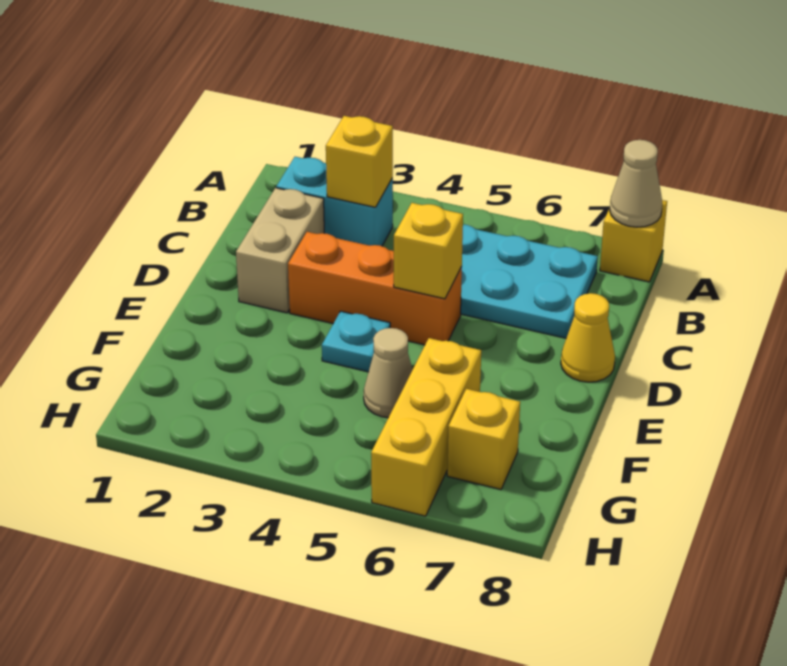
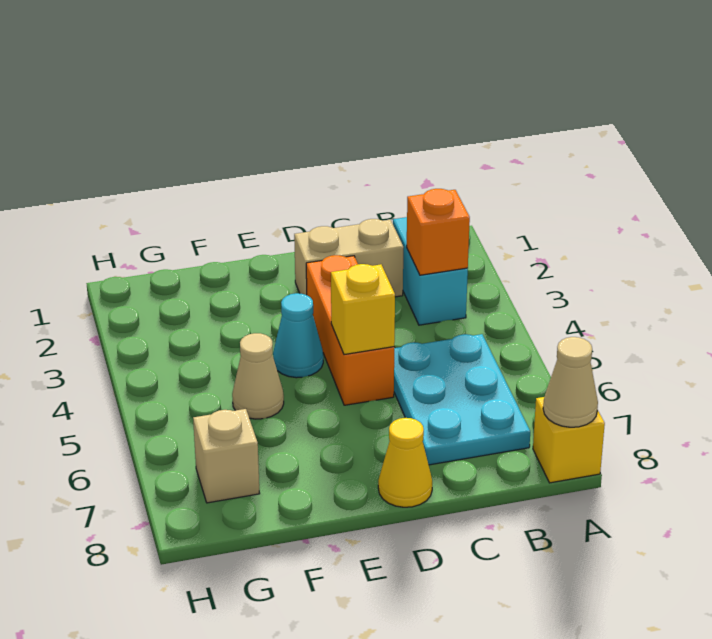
yellow 1x1 brick [326,116,393,207] -> orange 1x1 brick [407,189,470,275]
cyan 1x1 plate [322,311,390,372] -> cyan 1x1 cone [273,293,323,378]
yellow 1x3 brick [371,338,481,516] -> none
yellow 1x1 brick [447,389,520,490] -> tan 1x1 brick [193,409,260,503]

